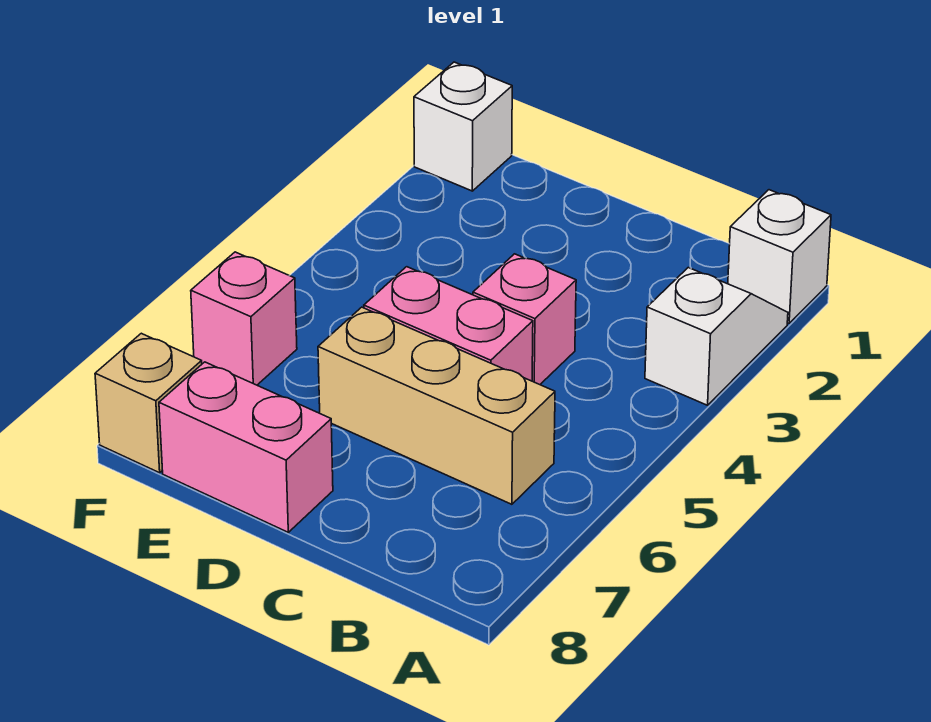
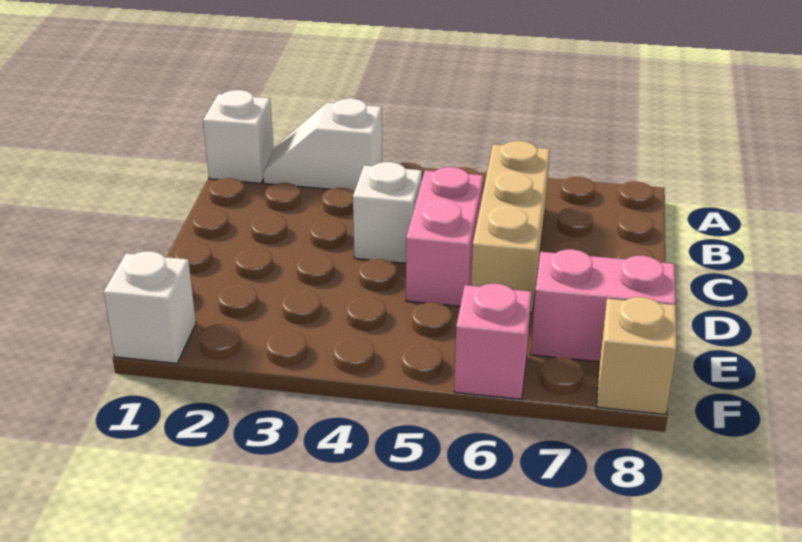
pink 1x1 brick [473,254,576,385] -> white 1x1 brick [353,162,422,263]
pink 1x2 brick [159,362,333,532] -> pink 1x2 brick turned to [530,249,676,362]

